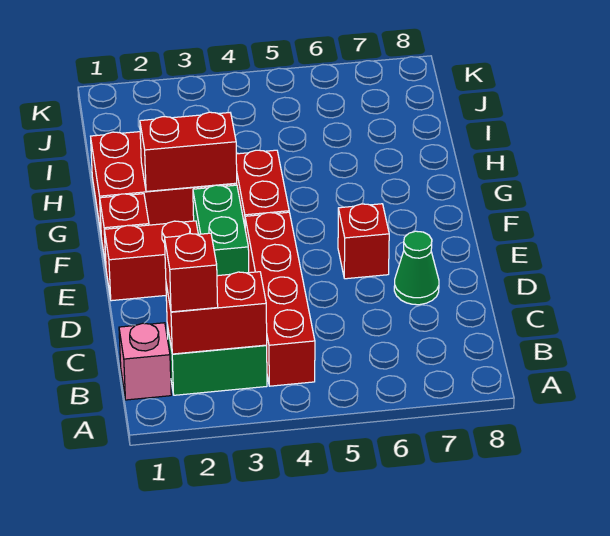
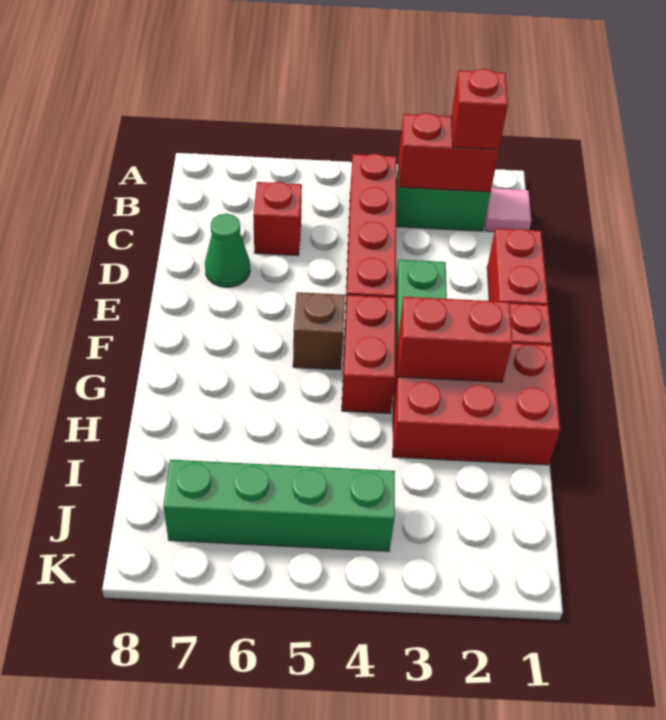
pink 1x1 brick [119,323,171,400] -> pink 1x1 tile [485,188,531,232]
red 1x2 brick [104,221,198,301] -> red 1x2 brick turned to [487,229,548,305]
red 1x1 brick [338,204,389,279] -> red 1x1 brick moved to [253,182,302,256]
none -> brown 1x1 brick [293,292,345,370]
none -> green 1x4 brick [163,460,395,551]

